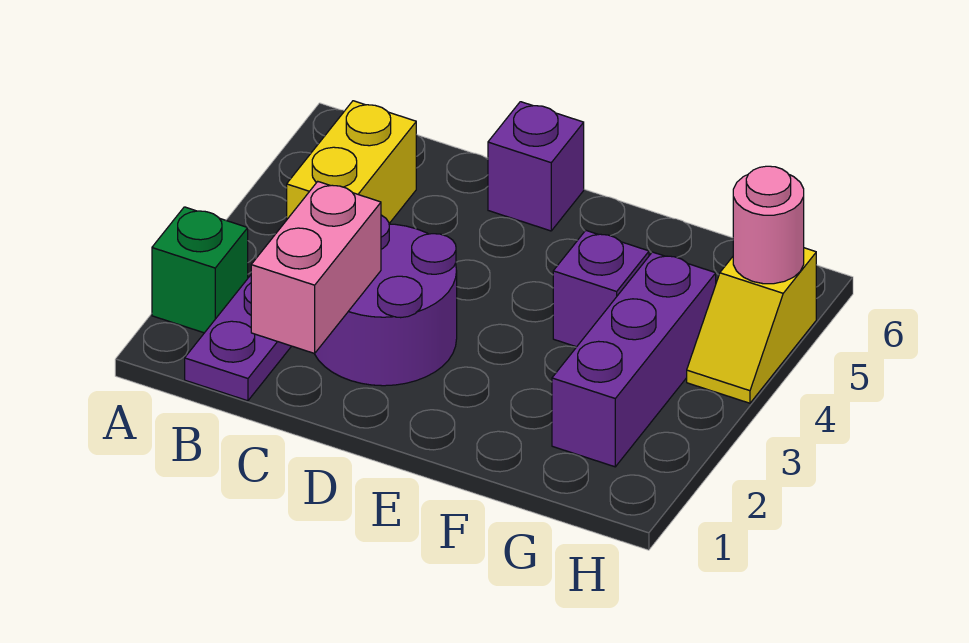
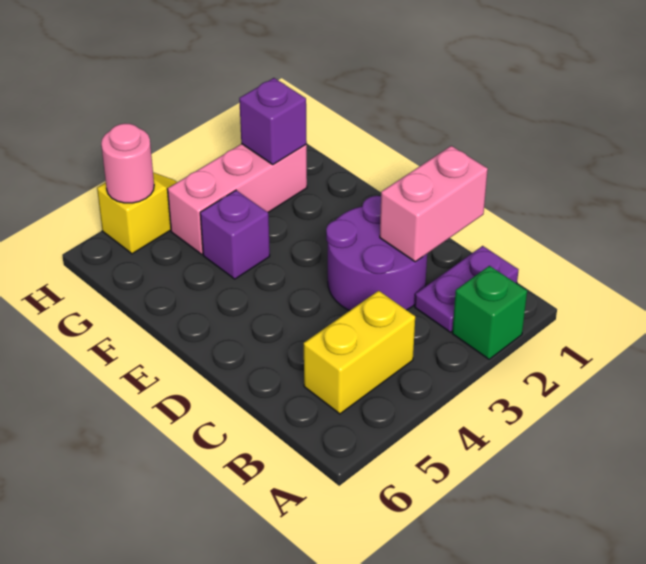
purple 1x1 brick [488,102,584,231] -> purple 1x1 brick moved to [239,78,307,164]
purple 1x3 brick [552,252,716,467] -> pink 1x3 brick [167,144,307,254]

